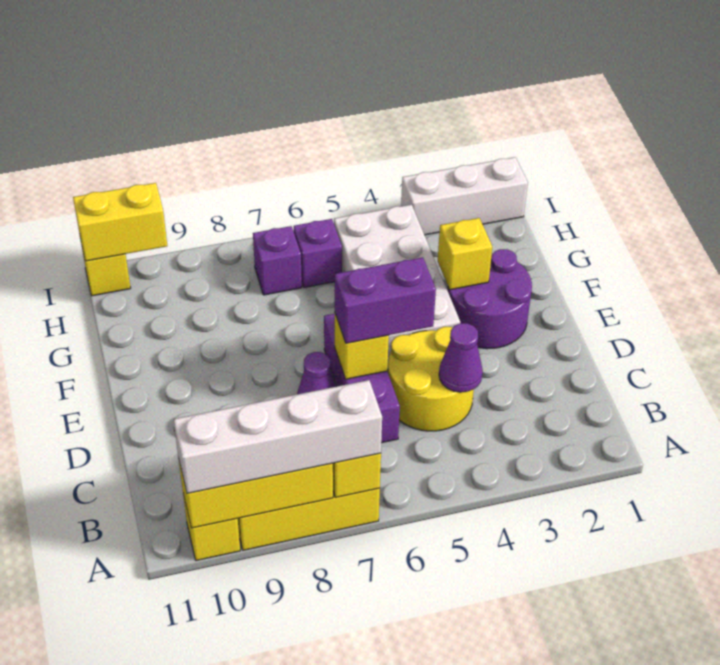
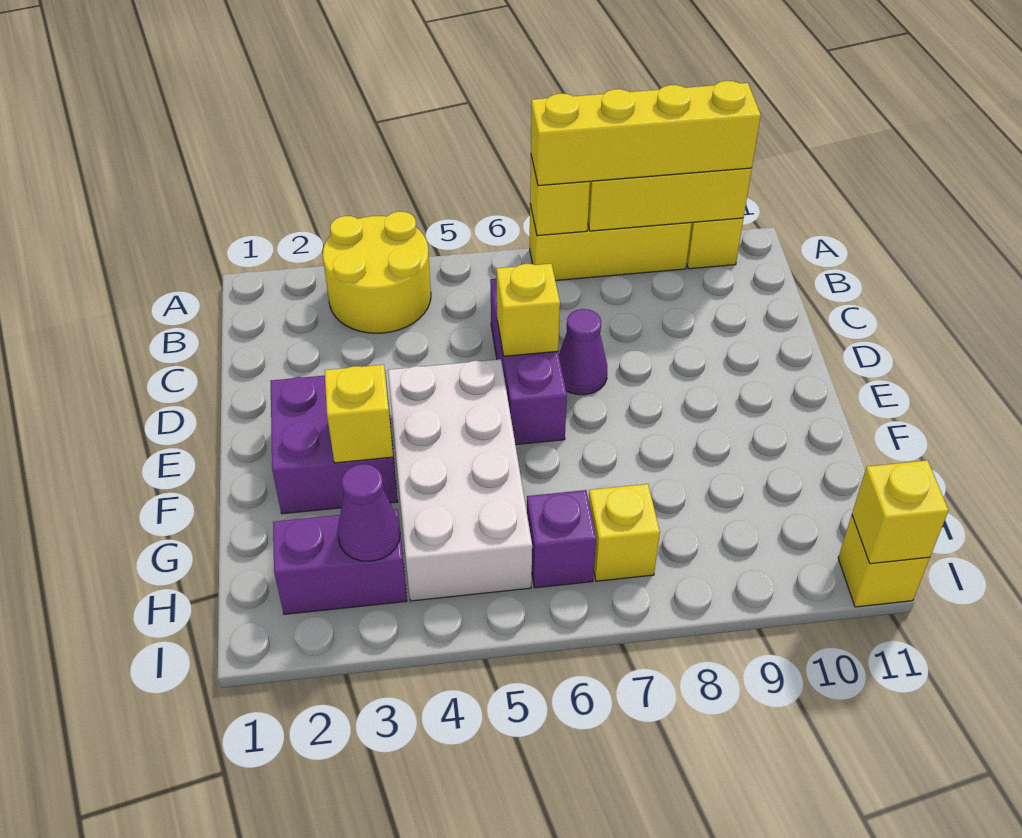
white 1x4 brick [173,380,382,493] -> yellow 1x4 brick [531,81,761,186]
yellow 2x2 round brick [388,327,474,431] -> yellow 2x2 round brick moved to [323,211,431,333]
purple 1x1 cone [439,323,483,392] -> purple 1x1 cone moved to [337,464,400,561]
purple 1x2 brick [335,257,436,343] -> purple 1x2 brick moved to [273,509,407,614]
purple 2x2 round brick [447,249,532,349] -> purple 2x2 brick [270,373,398,514]
purple 1x1 brick [253,226,302,295] -> yellow 1x1 brick [589,484,660,581]
white 1x3 brick [401,157,528,235] -> none
yellow 1x2 brick [73,183,167,261] -> yellow 1x1 brick [852,460,949,564]

